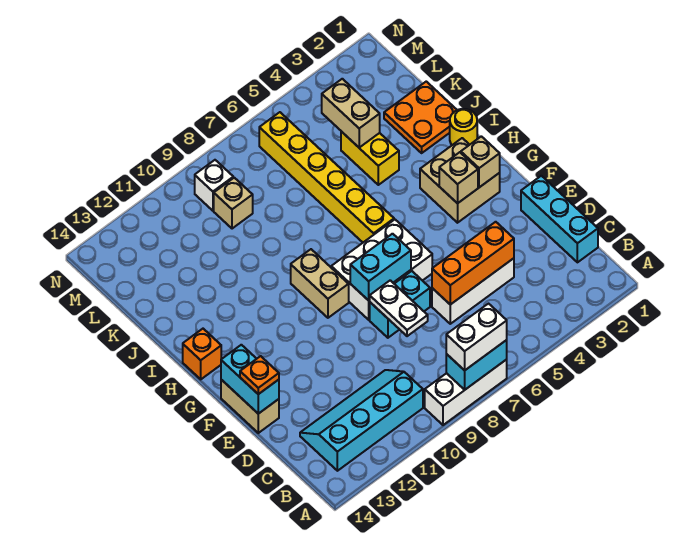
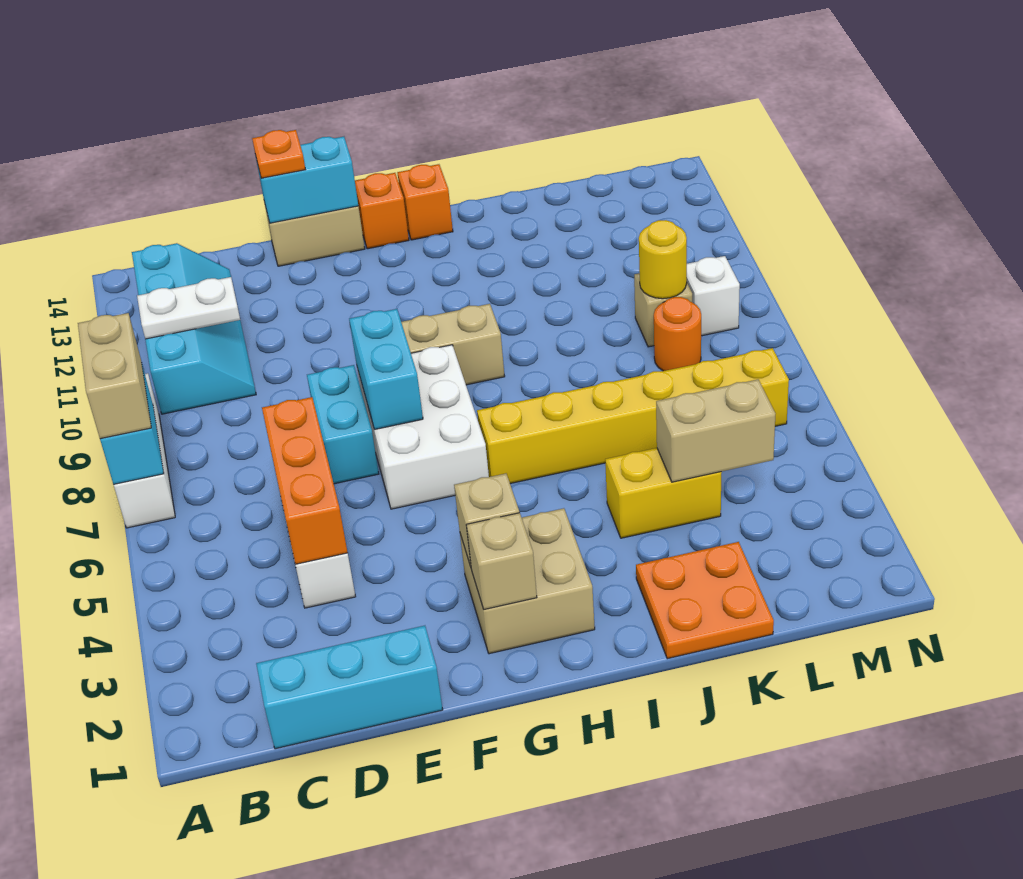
white 1x2 brick [446,304,507,370] -> tan 1x2 brick [78,313,151,439]
white 1x2 plate [370,280,428,336] -> white 1x2 plate moved to [137,277,240,339]
none -> orange 1x1 brick [355,173,409,249]
yellow 1x1 round brick [450,109,477,145] -> yellow 1x1 round brick moved to [639,220,687,299]
none -> orange 1x1 round brick [654,297,701,371]

